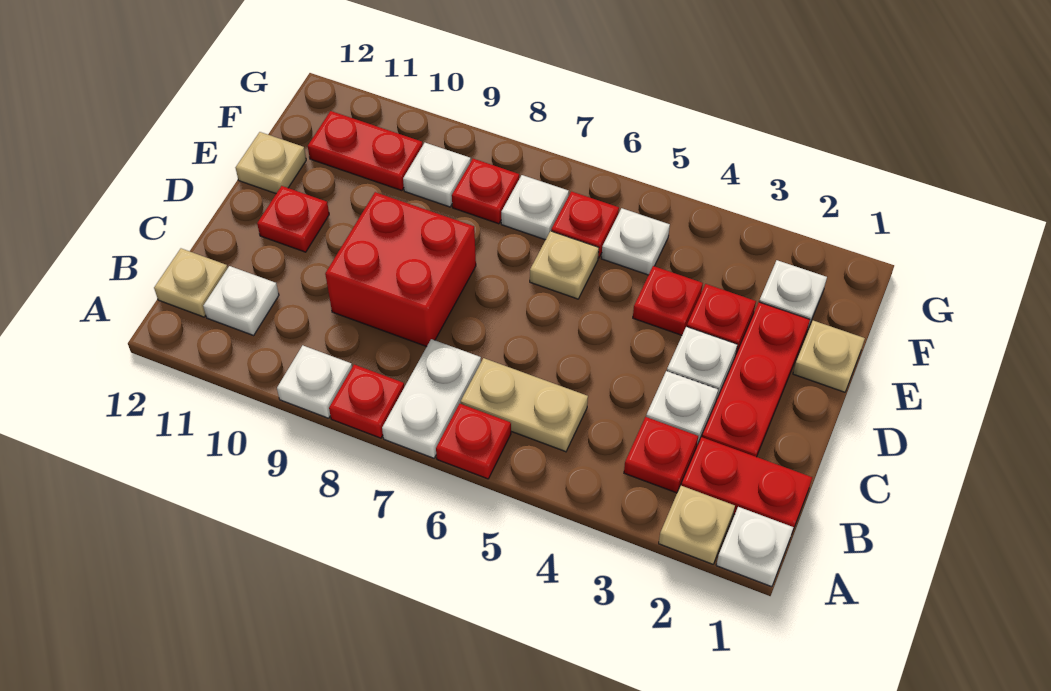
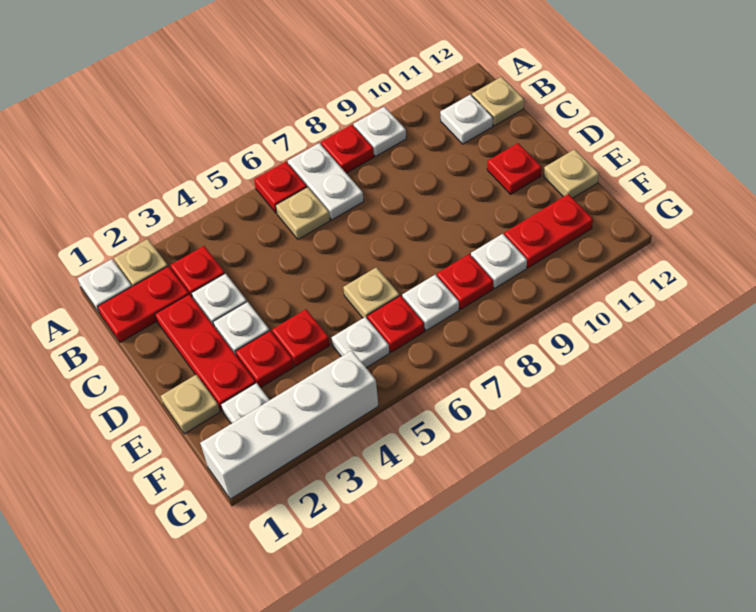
tan 1x2 plate [461,358,588,452] -> tan 1x1 plate [276,187,330,239]
red 2x2 brick [325,192,476,347] -> none
none -> white 1x4 brick [200,350,378,499]

